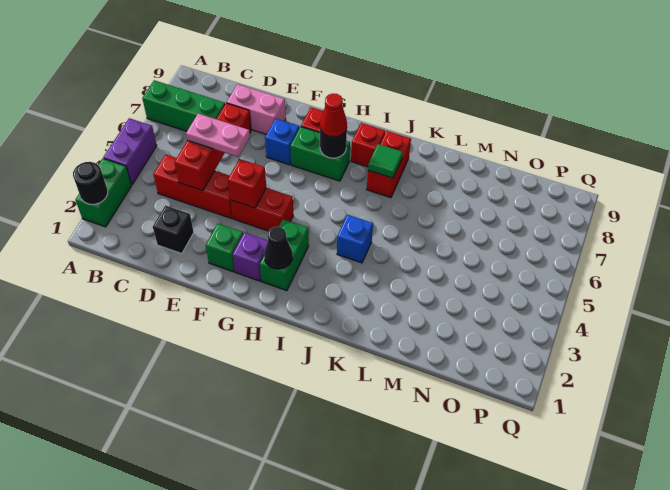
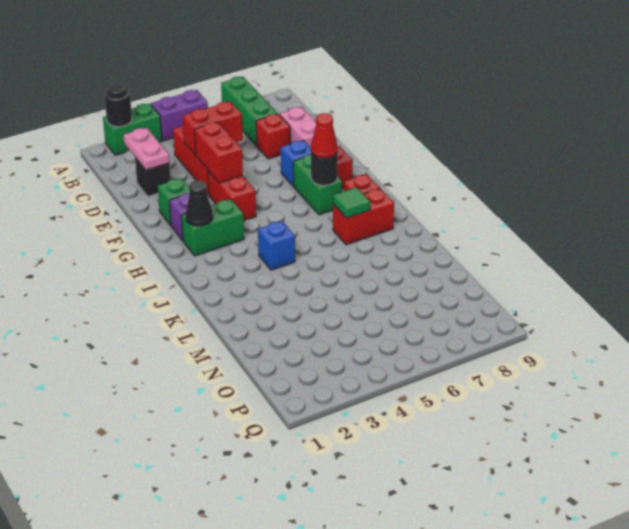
pink 1x2 plate [186,114,250,157] -> pink 1x2 plate moved to [123,128,169,170]
red 1x1 brick [228,159,266,208] -> red 1x2 brick [195,122,243,183]

